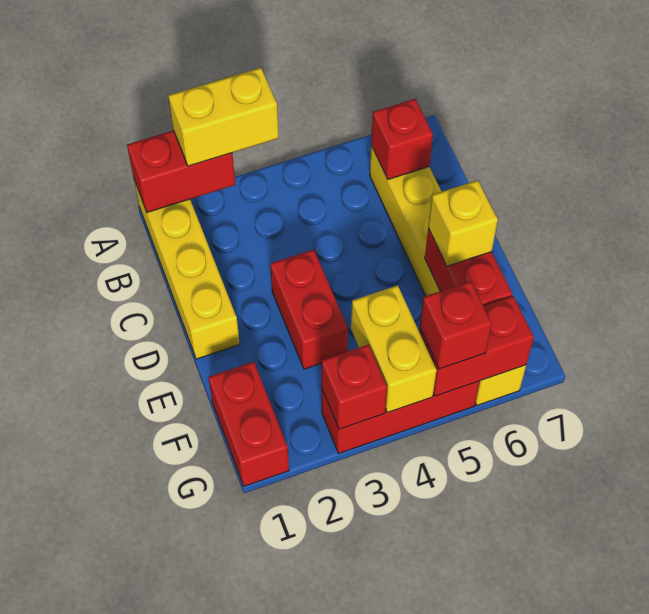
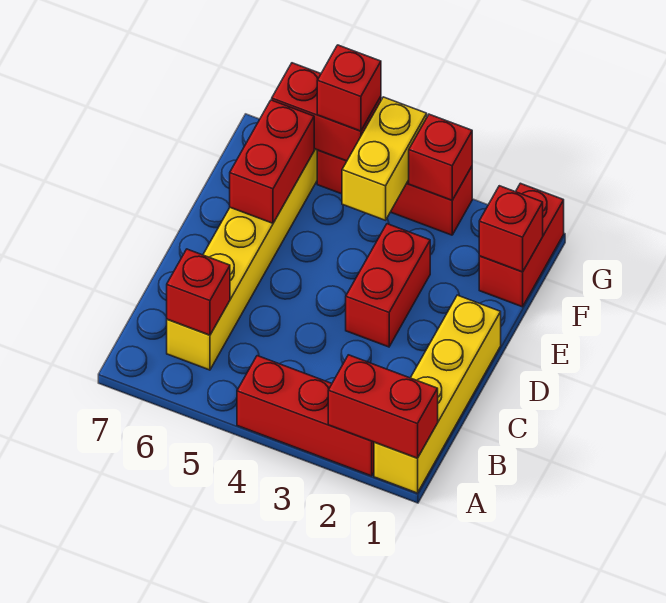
none -> red 1x3 brick [237,356,374,476]
yellow 1x2 brick [168,68,279,166] -> none
yellow 1x1 brick [428,180,498,266] -> none
none -> red 1x1 brick [479,186,543,272]

